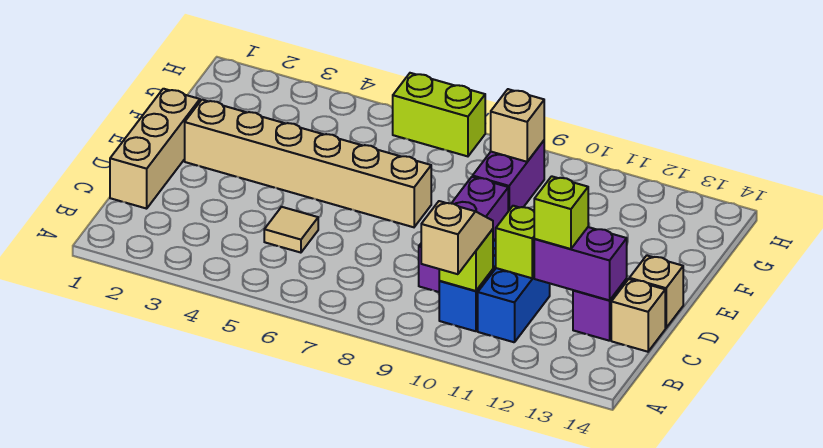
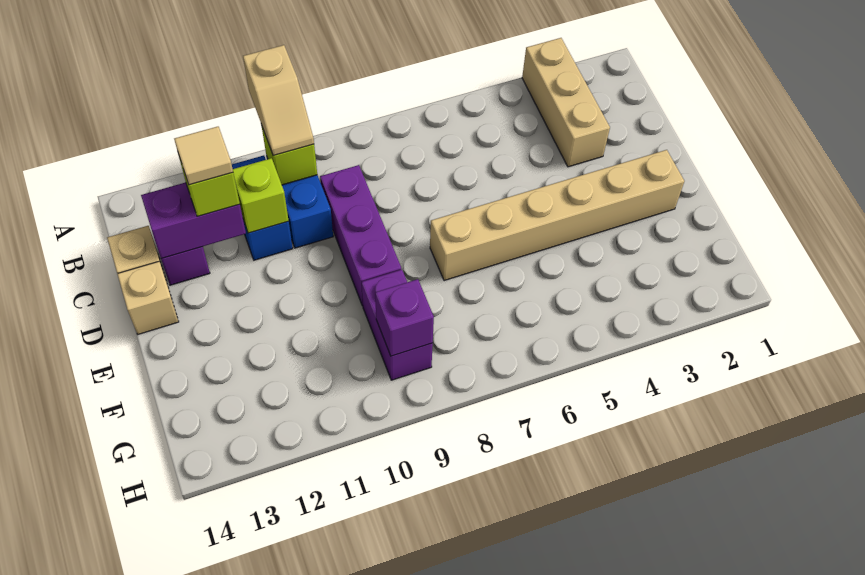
tan 1x3 brick [110,89,200,209] -> tan 1x3 brick moved to [522,38,610,167]
tan 1x1 tile [264,207,318,253] -> tan 1x1 tile moved to [174,127,233,185]
tan 1x1 brick [491,89,544,162] -> purple 1x1 brick [375,279,434,356]
lime 1x2 brick [393,73,485,156] -> none

